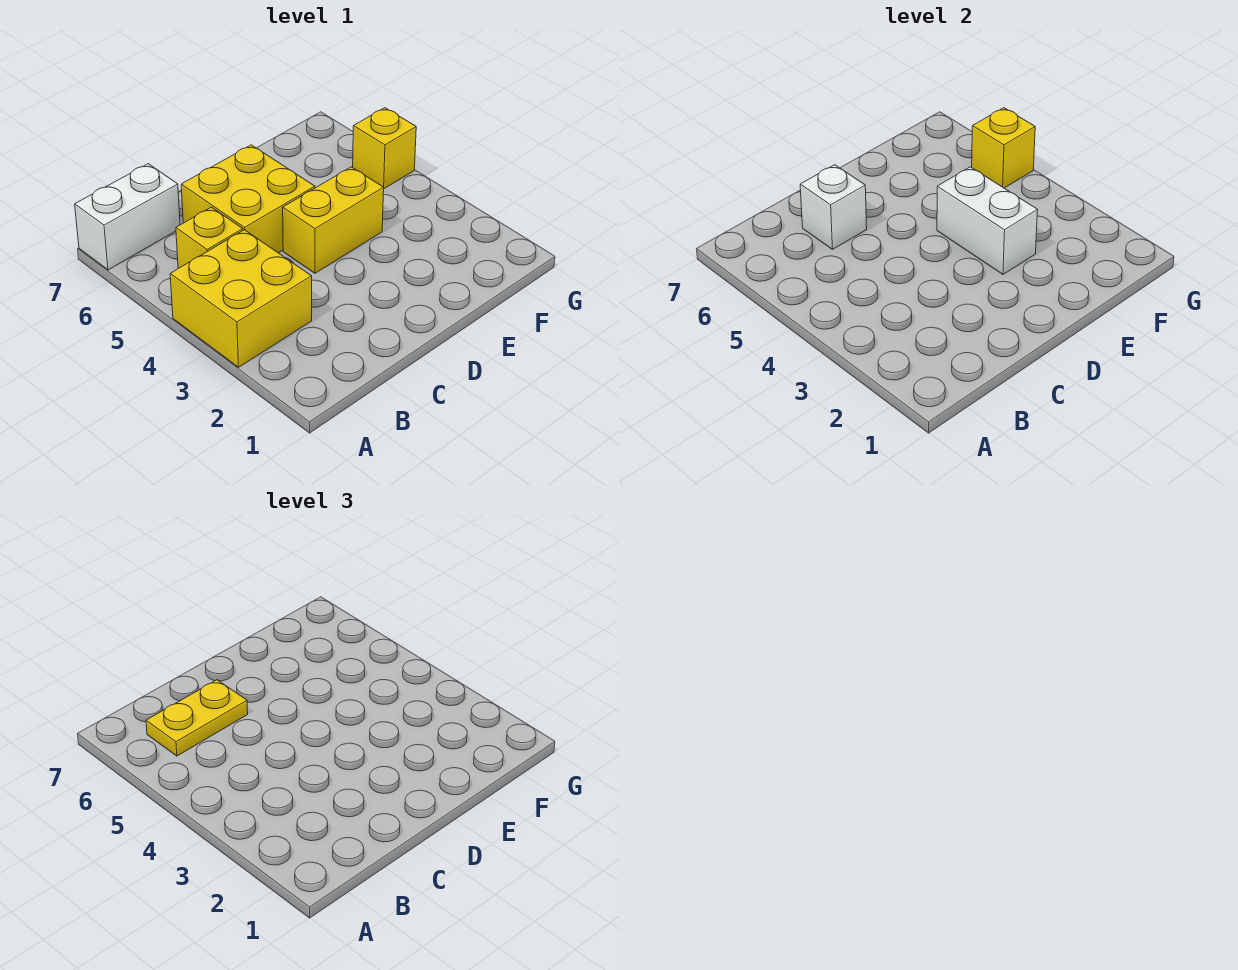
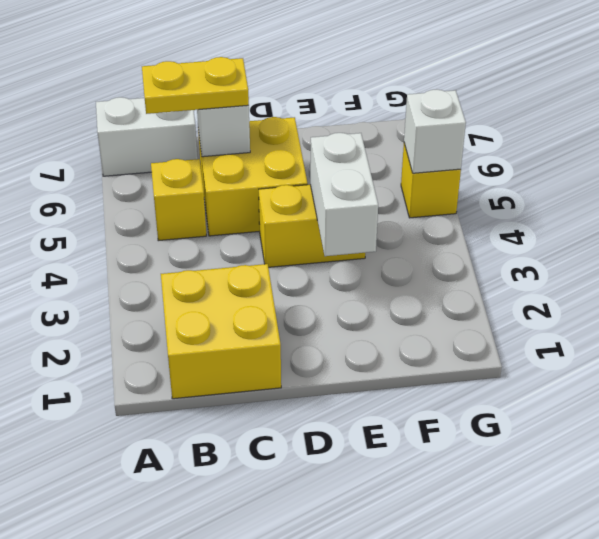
yellow 2x2 brick [170,230,312,367] -> yellow 2x2 brick moved to [161,264,281,399]
yellow 1x1 brick [972,108,1035,188] -> white 1x1 brick [404,89,466,173]

